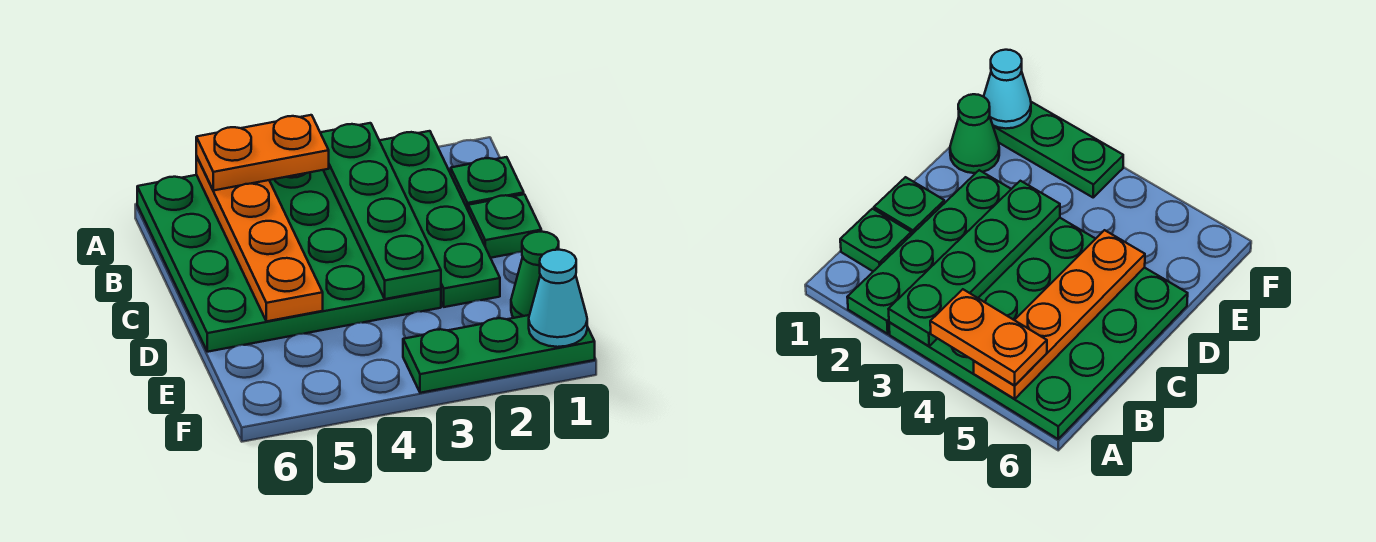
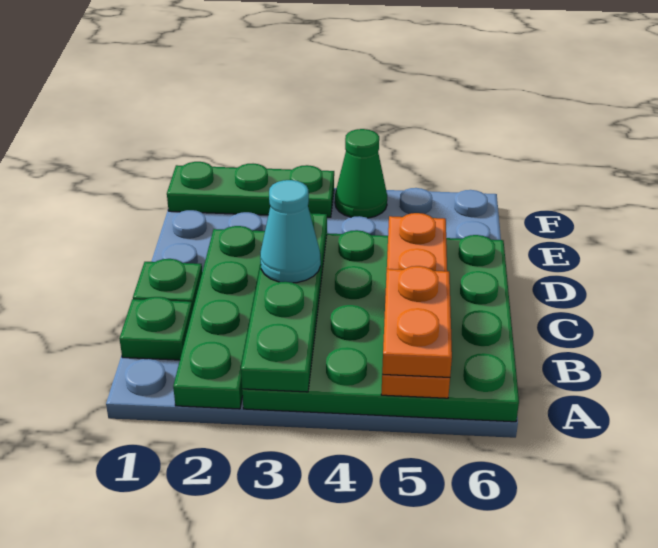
orange 1x2 plate [196,115,329,191] -> orange 1x2 plate turned to [382,266,452,377]
green 1x1 cone [511,232,559,318] -> green 1x1 cone moved to [335,129,387,218]
cyan 1x1 cone [529,250,587,347] -> cyan 1x1 cone moved to [260,180,321,283]

